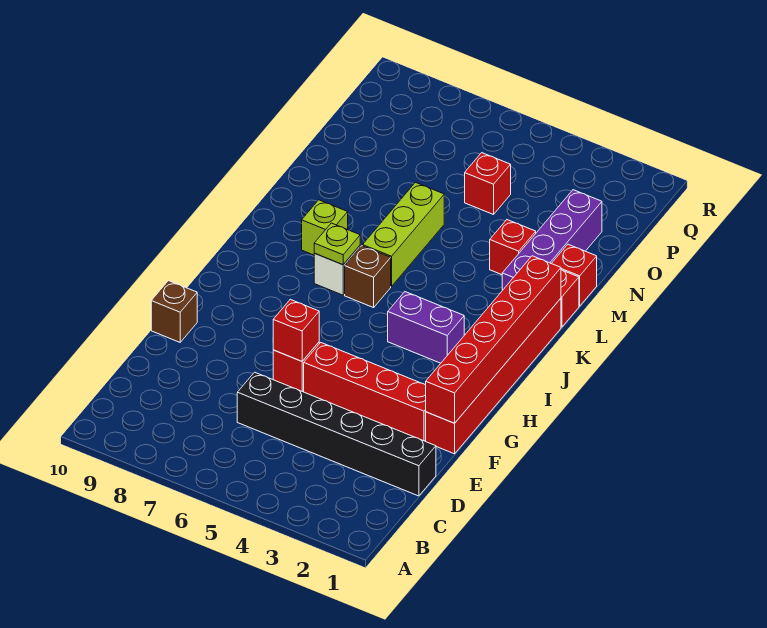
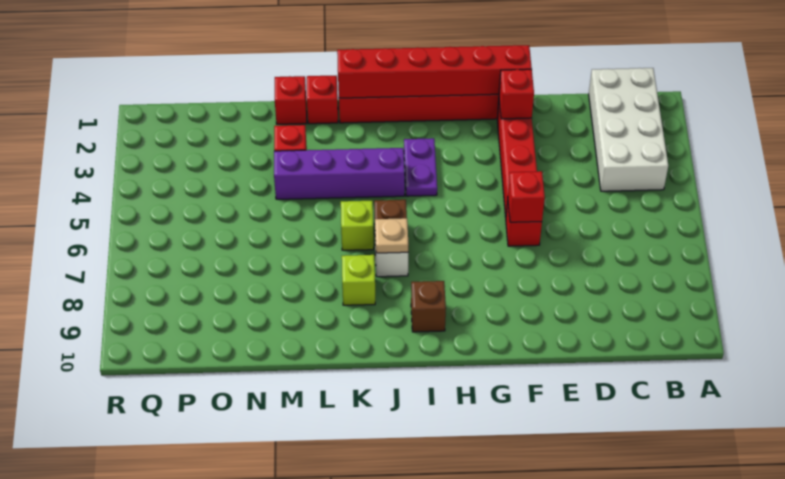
none -> white 2x4 brick [589,68,668,191]
black 1x6 brick [237,372,436,496] -> none
brown 1x1 brick [151,281,197,342] -> brown 1x1 brick moved to [411,281,446,332]
purple 1x2 brick [388,292,464,363] -> purple 1x2 plate [404,138,437,196]
lime 1x1 plate [314,223,360,265] -> tan 1x1 plate [375,218,409,253]
lime 1x3 brick [363,183,444,287] -> lime 1x1 brick [341,201,374,250]
purple 1x4 brick [502,190,602,290] -> purple 1x4 brick moved to [274,148,405,199]
red 1x1 brick [465,153,511,215] -> red 1x1 brick moved to [499,69,534,119]

